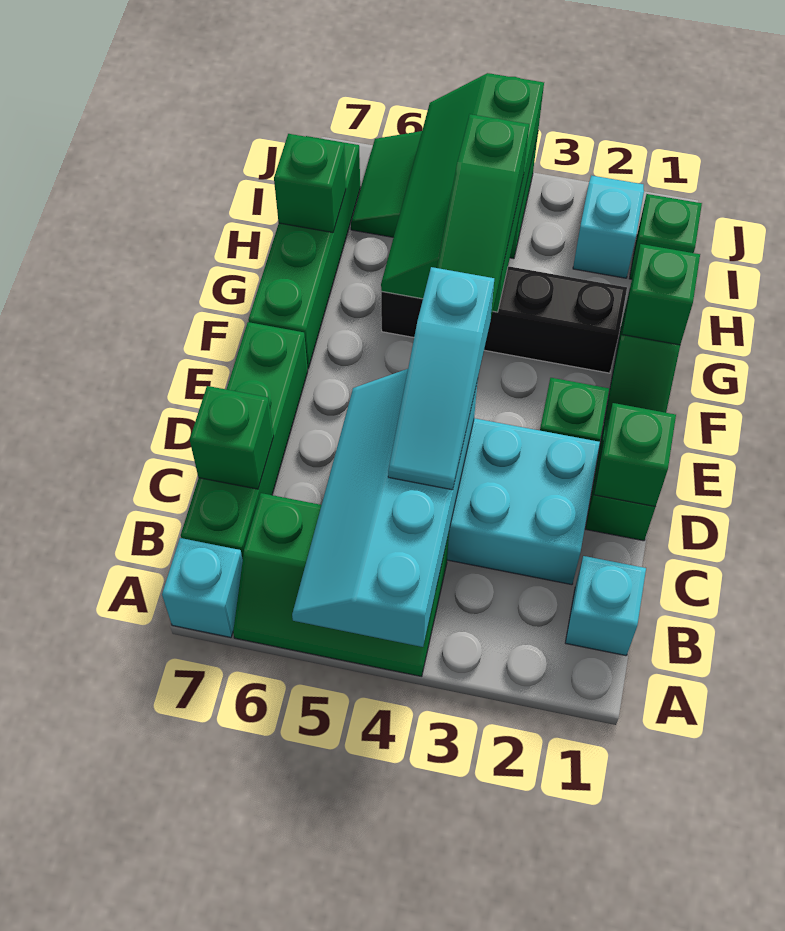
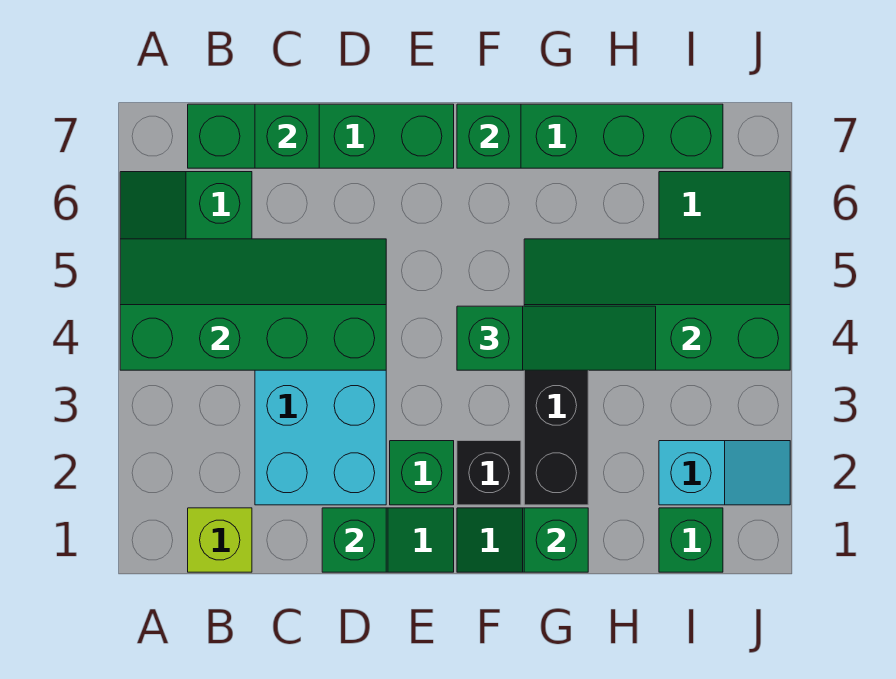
cyan 2x4 slope [292,369,478,647] -> green 2x4 slope [120,239,386,370]
cyan 1x1 brick [162,538,243,637] -> none
cyan 1x1 brick [565,556,646,656] -> lime 1x1 brick [188,508,252,572]
cyan 1x3 slope [388,267,494,490] -> none
none -> black 1x1 brick [457,441,521,505]
green 1x3 slope [437,114,529,321] -> green 1x3 slope turned to [457,306,656,370]
green 1x1 brick [274,134,346,233] -> green 1x1 brick moved to [457,104,521,168]

